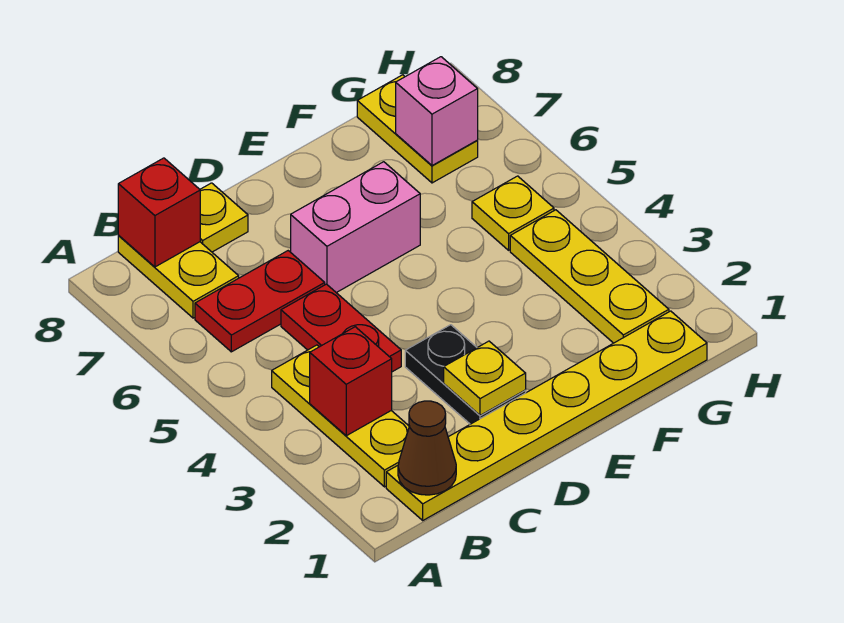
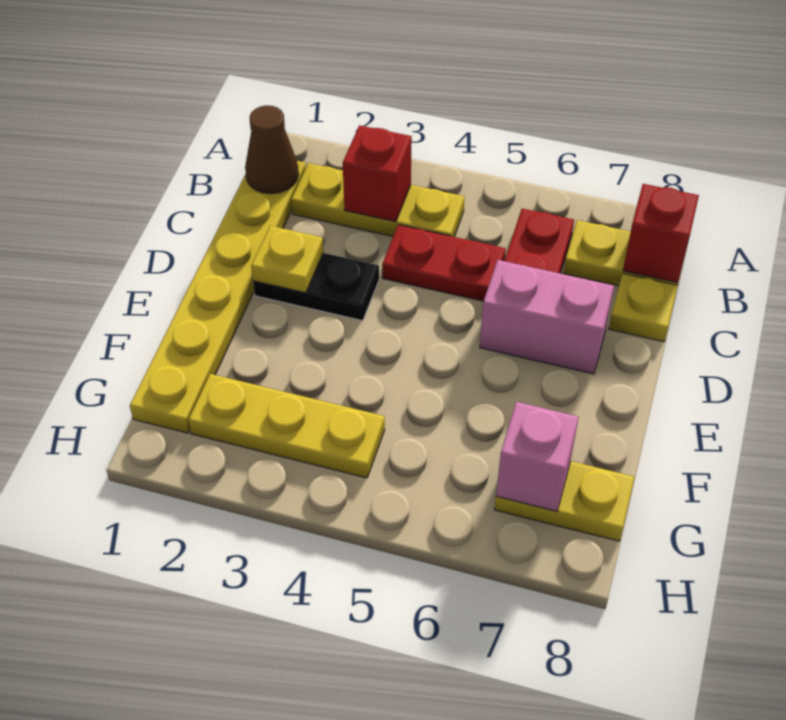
pink 1x2 brick [291,162,420,293] -> pink 1x2 brick turned to [480,260,614,374]
yellow 1x1 plate [472,176,554,250] -> none

